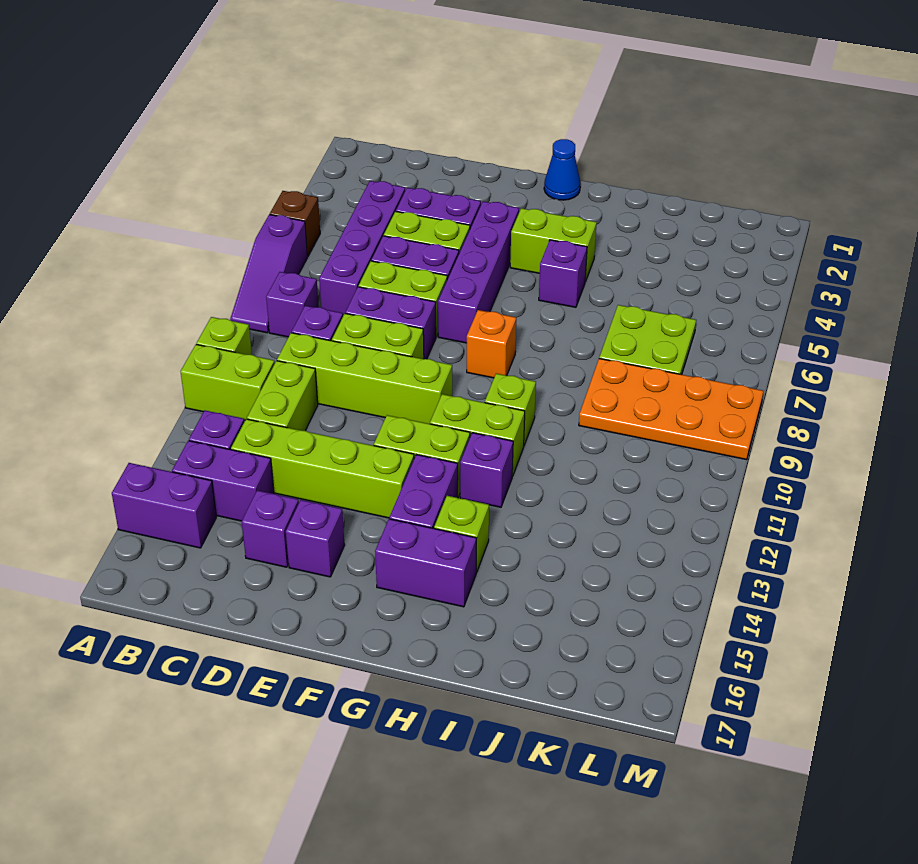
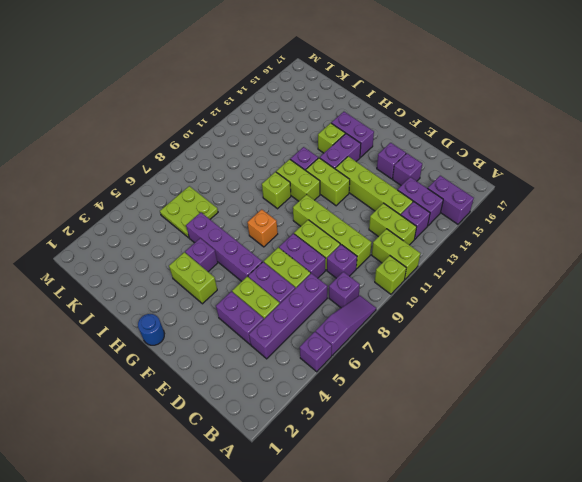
brown 1x1 brick [270,191,320,256] -> purple 1x1 brick [300,332,332,372]
lime 1x2 brick [247,361,318,431] -> lime 1x2 brick turned to [369,203,417,245]
purple 1x4 brick [438,201,519,343] -> purple 1x4 brick turned to [186,213,262,281]
blue 1x1 cone [544,139,580,200] -> blue 1x1 round brick [138,314,165,345]
orange 2x4 plate [579,359,763,460] -> none

